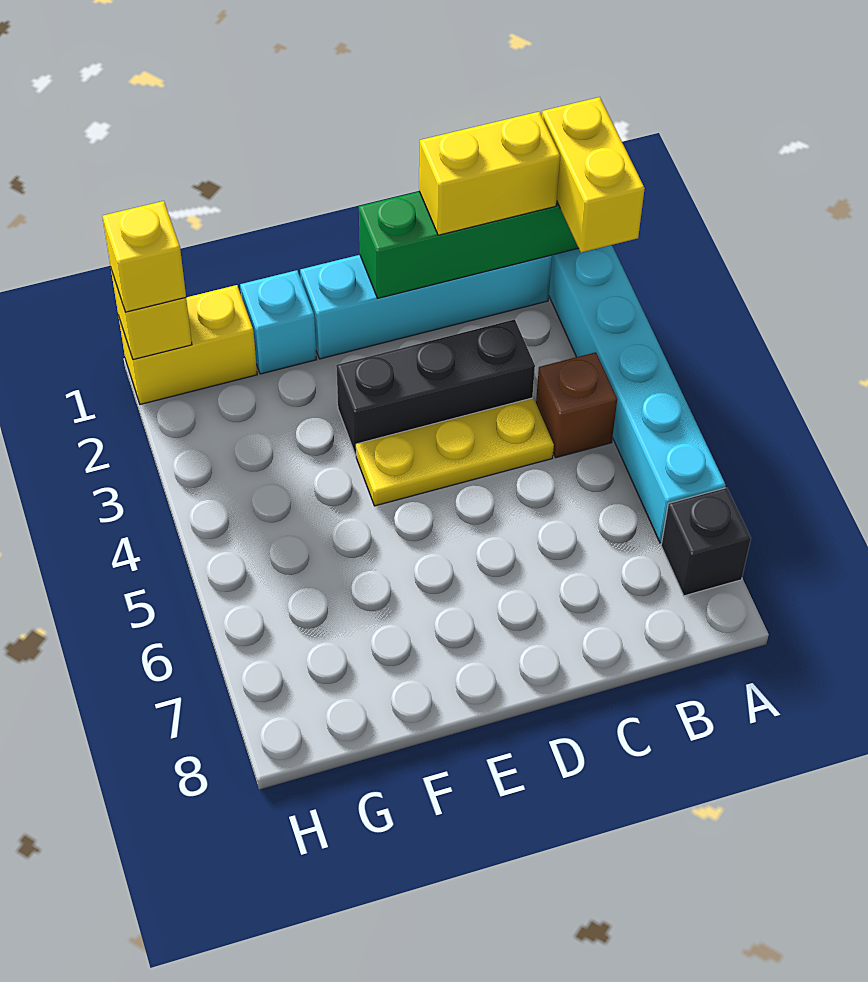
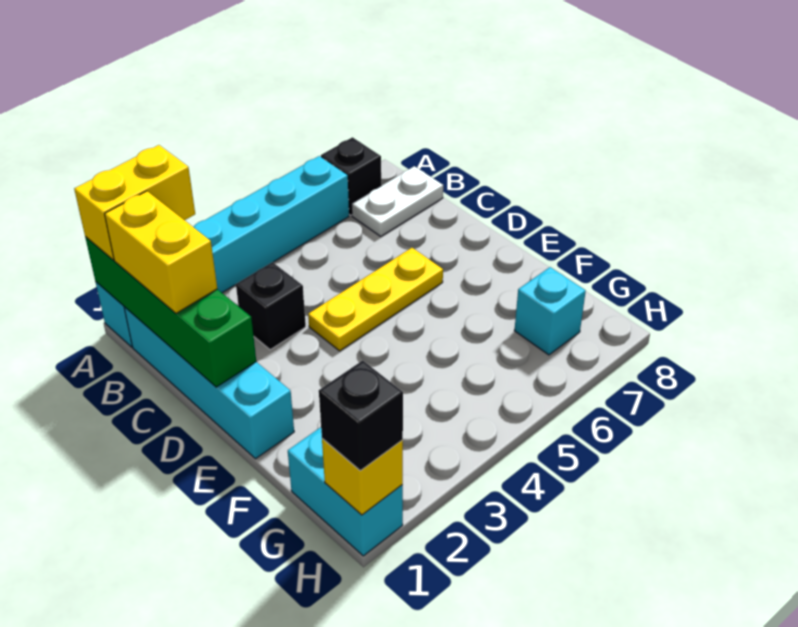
brown 1x1 brick [536,352,617,458] -> none
none -> white 1x2 plate [352,166,443,236]
black 1x3 brick [336,319,535,455] -> black 1x1 brick [236,262,306,350]
yellow 1x3 plate [356,398,554,506] -> yellow 1x3 plate turned to [308,248,443,351]
cyan 1x1 brick [240,270,316,374] -> cyan 1x1 brick moved to [514,267,586,355]
yellow 1x2 brick [119,285,257,404] -> cyan 1x2 brick [288,427,403,556]
yellow 1x1 brick [103,201,186,312] -> black 1x1 brick [319,360,403,471]

